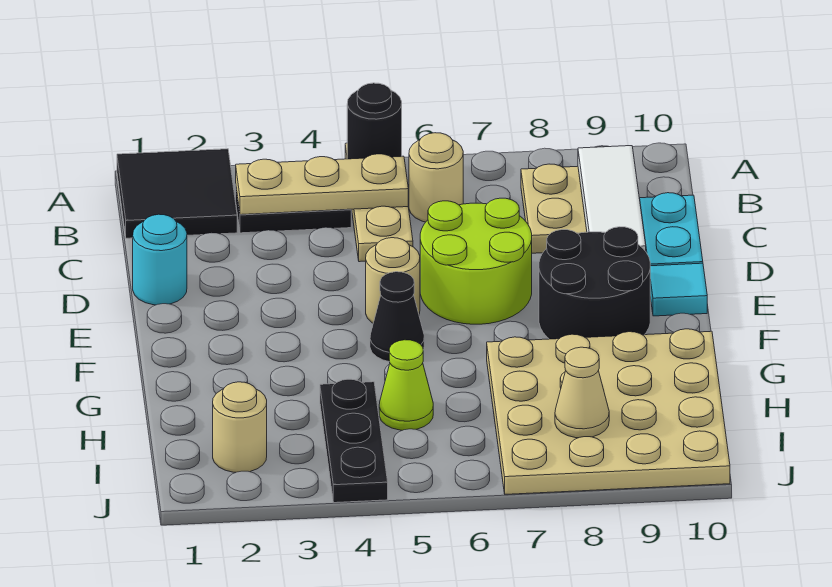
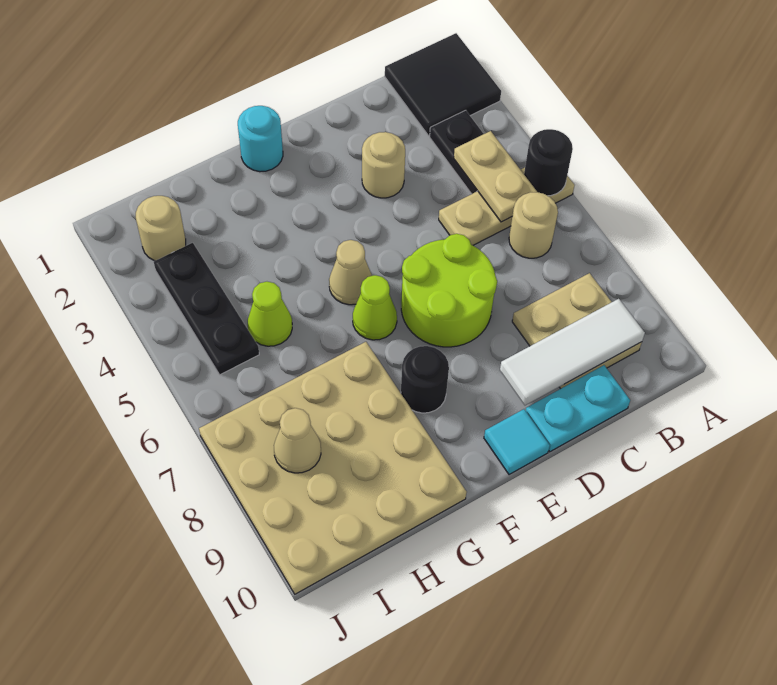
tan 1x3 plate [236,154,408,215] -> tan 1x2 plate [454,131,537,222]
cyan 1x1 round brick [133,214,187,305] -> cyan 1x1 round brick moved to [238,106,283,172]
tan 1x1 round brick [366,238,420,323] -> tan 1x1 round brick moved to [362,132,405,198]
black 2x2 round brick [539,227,650,339] -> black 1x1 round brick [401,346,449,413]
black 1x1 cone [370,272,424,362] -> tan 1x1 cone [329,240,372,305]
none -> lime 1x1 cone [353,275,397,340]
black 1x3 plate [320,379,388,503] -> black 1x3 plate turned to [154,243,259,375]

